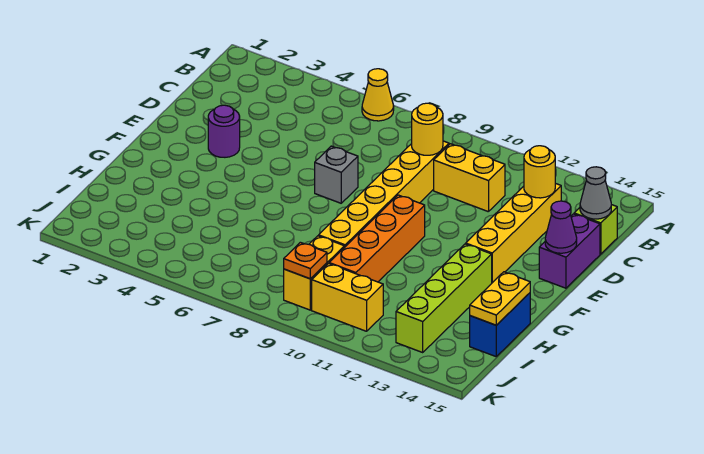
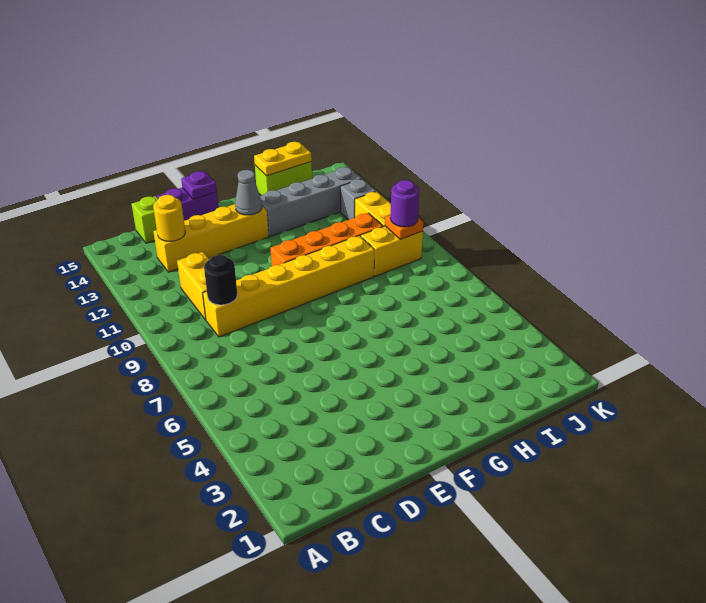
yellow 1x1 cone [362,69,394,121] -> none
yellow 1x1 round brick [412,103,443,155] -> black 1x1 round brick [204,255,237,305]
grey 1x1 cone [580,167,611,219] -> grey 1x1 cone moved to [235,170,262,215]
purple 1x1 round brick [208,105,240,157] -> purple 1x1 round brick moved to [391,180,419,227]
grey 1x1 brick [315,146,358,203] -> grey 1x1 brick moved to [340,179,376,220]
purple 1x1 cone [545,201,577,253] -> purple 1x1 plate [181,171,217,199]
lime 1x4 brick [396,244,492,352] -> grey 1x4 brick [260,167,362,237]
blue 1x2 brick [470,293,530,356] -> lime 1x2 brick [255,162,312,195]

